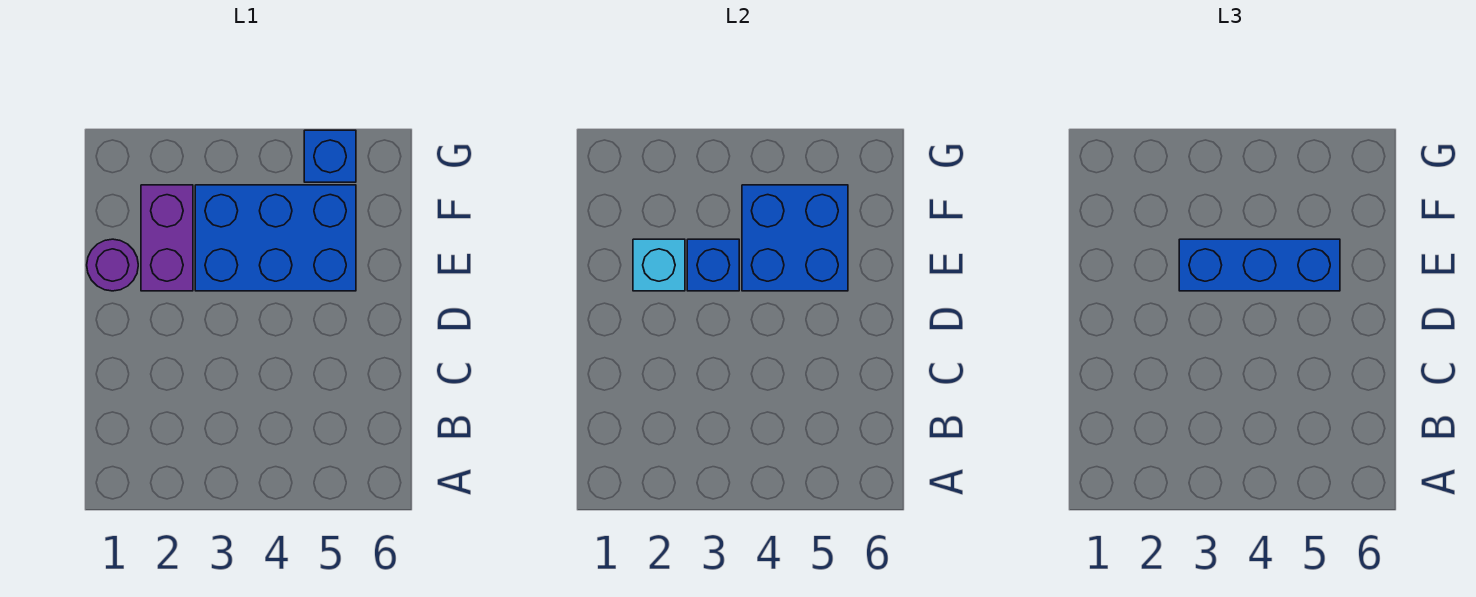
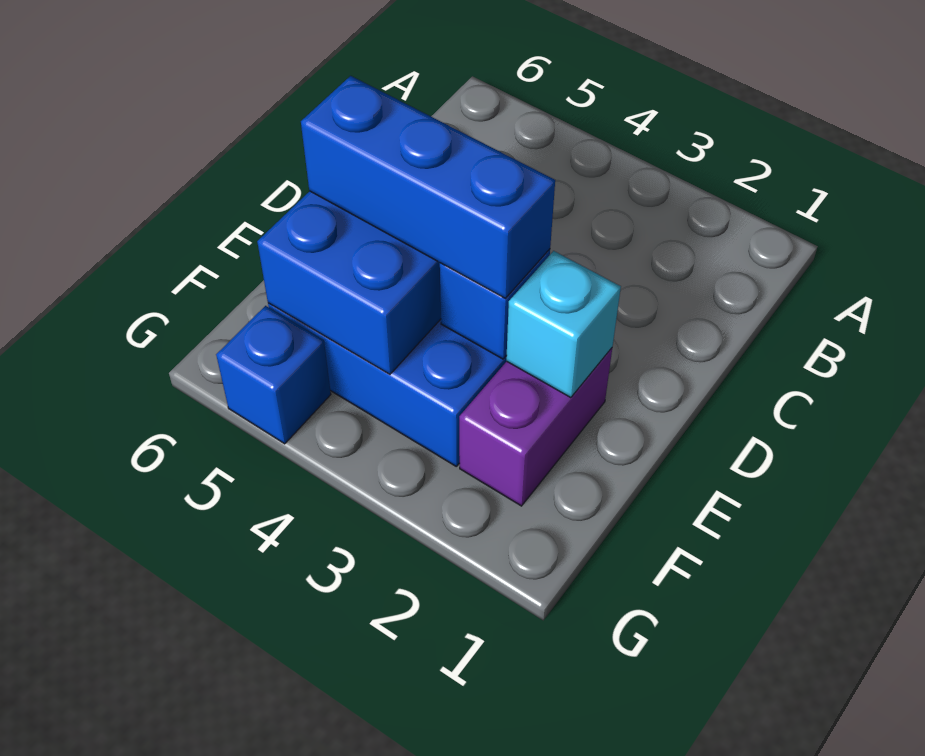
purple 1x1 round brick [87,239,138,291] -> none

